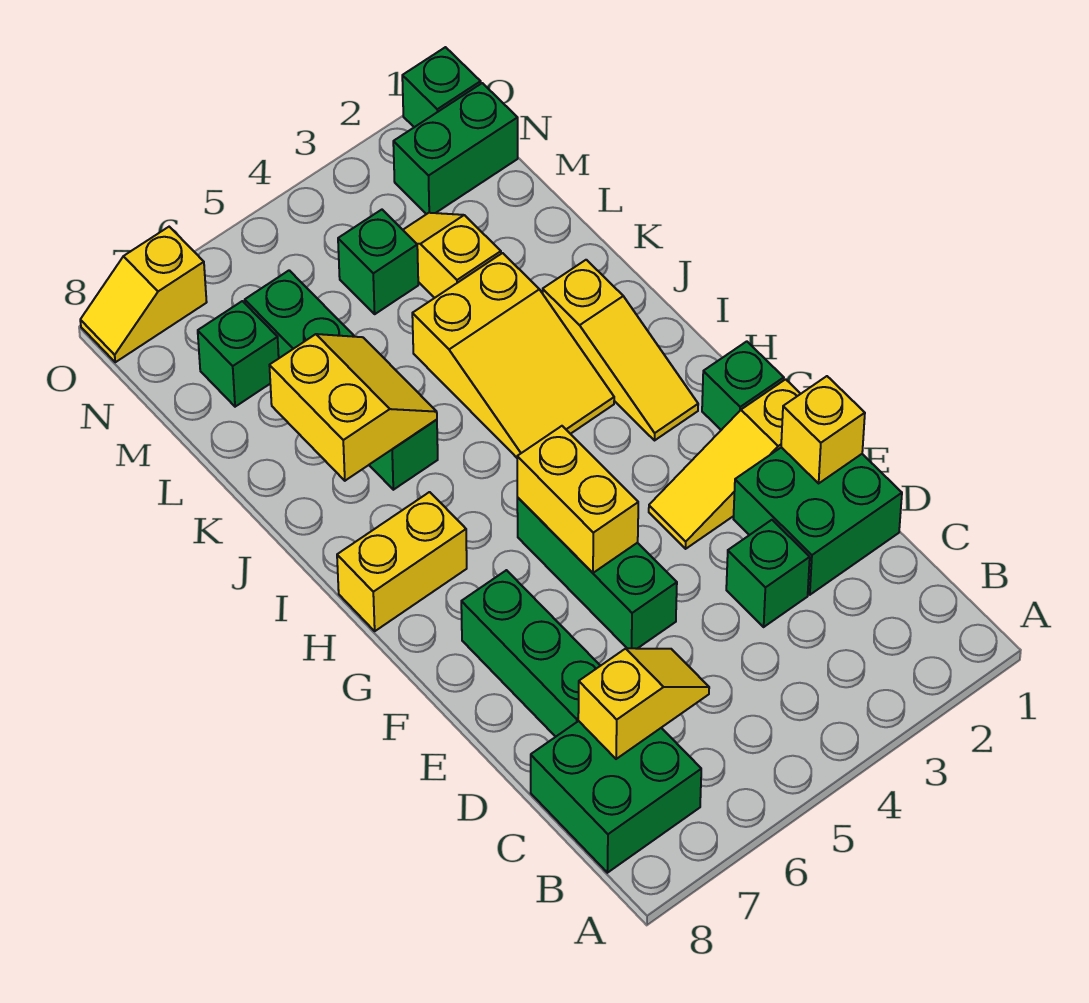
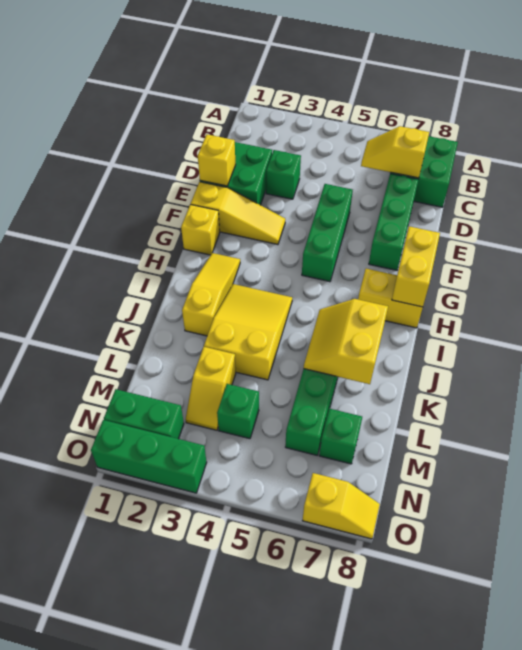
yellow 1x2 brick [517,426,638,573] -> yellow 1x2 brick moved to [392,226,440,307]
green 1x1 brick [702,341,784,430] -> yellow 1x1 brick [181,204,220,255]
green 1x1 brick [402,47,481,127] -> green 1x3 brick [91,420,207,493]

